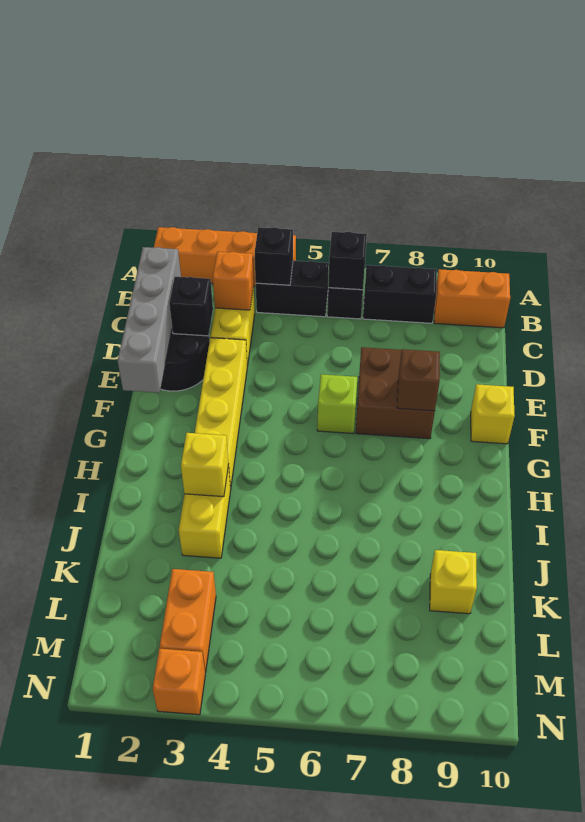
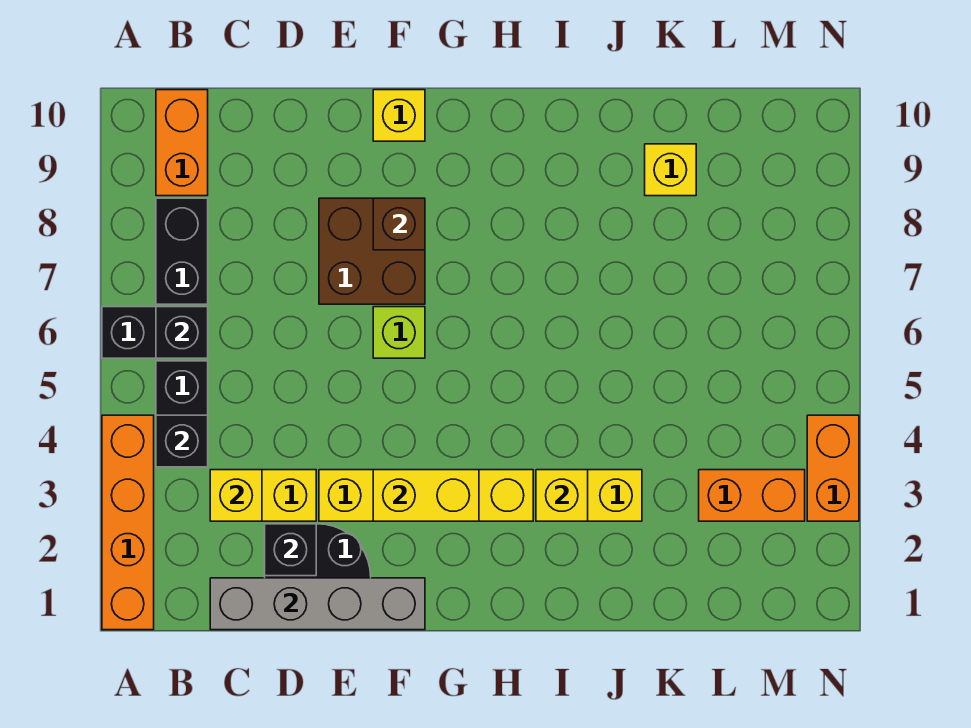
orange 1x1 brick [213,252,254,310] -> yellow 1x1 brick [210,470,262,521]
none -> yellow 1x2 brick [373,470,479,521]
orange 1x1 brick [153,649,205,715] -> orange 1x2 brick [807,415,859,521]

